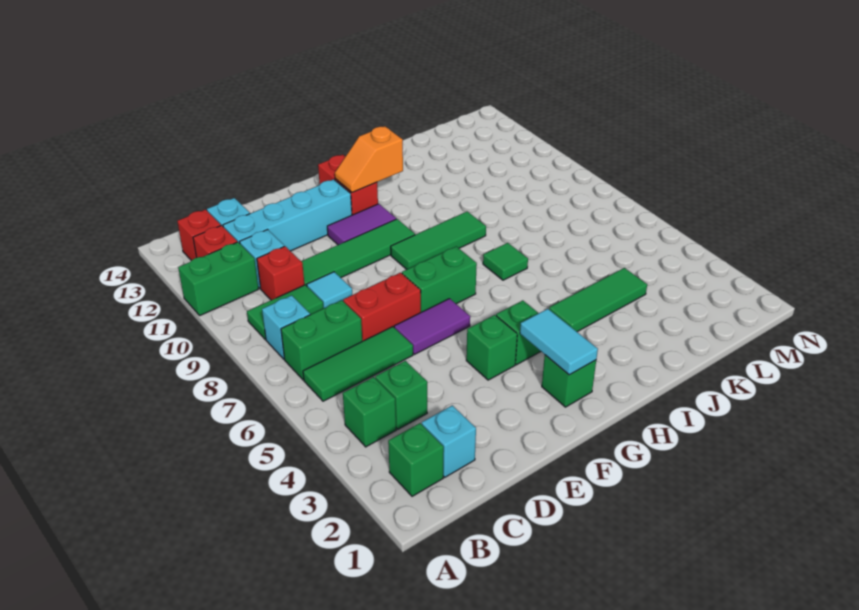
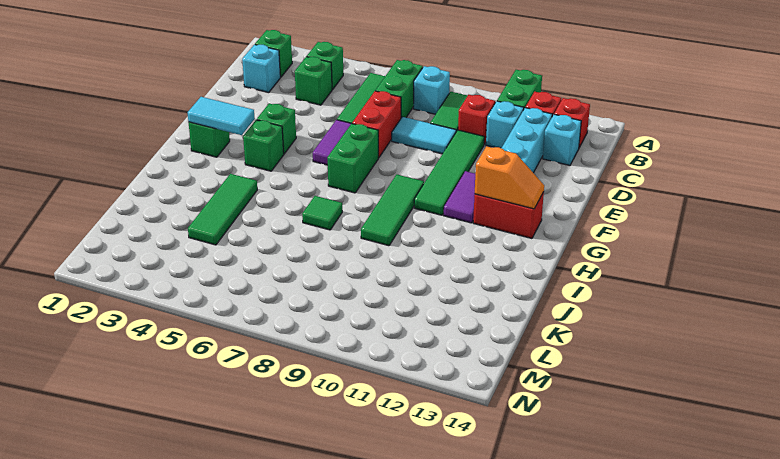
cyan 1x1 tile [307,272,352,308] -> cyan 1x2 tile [392,117,456,154]
orange 1x2 slope [335,126,403,192] -> orange 1x2 slope turned to [475,146,544,209]

